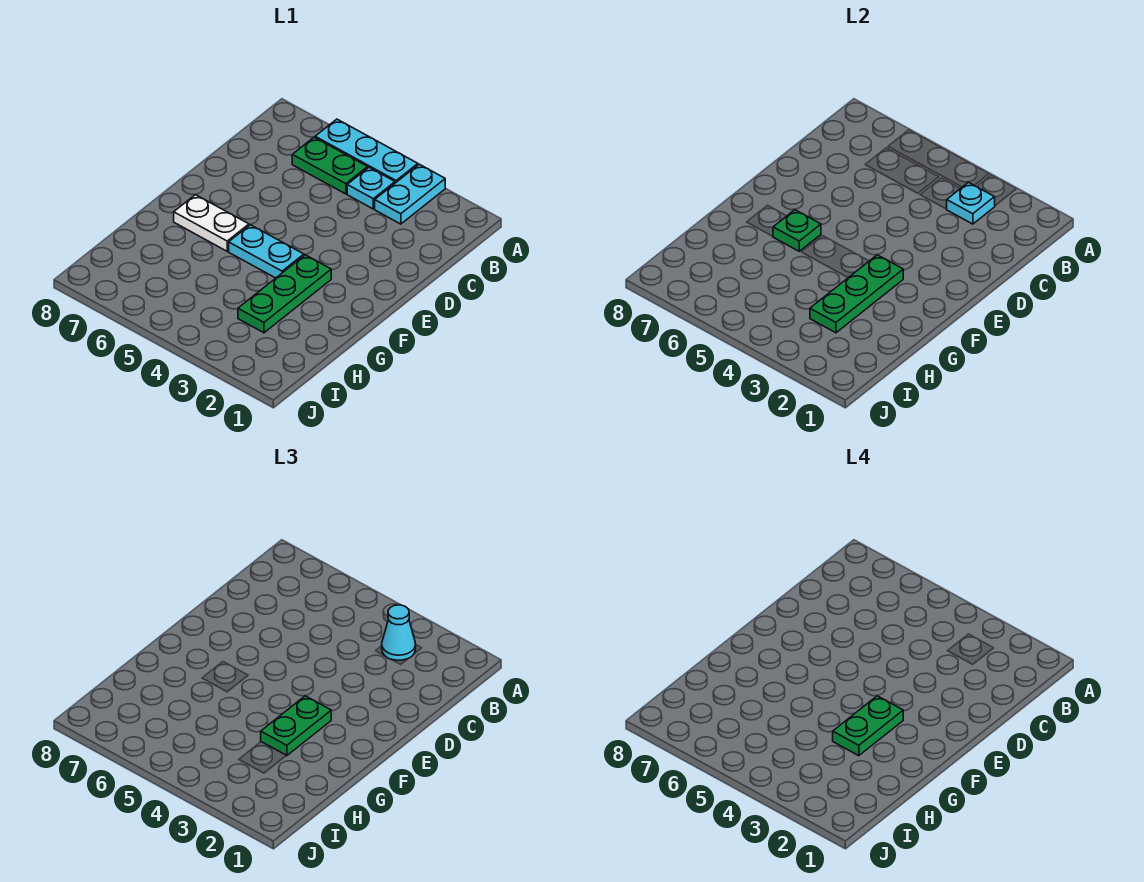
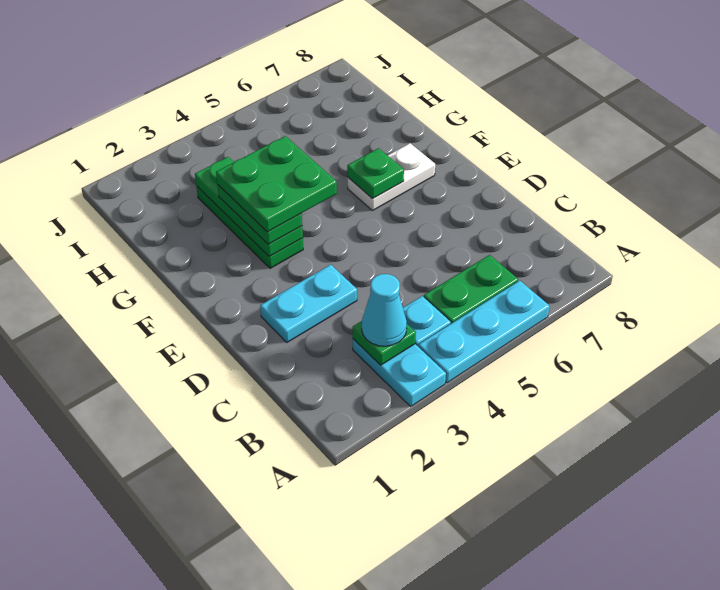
cyan 1x1 plate [946,182,995,224] -> green 1x1 plate [353,321,416,365]
green 1x2 plate [833,696,903,756] -> green 2x2 plate [216,136,337,232]
cyan 1x2 plate [229,225,304,278] -> cyan 1x2 plate moved to [260,265,357,342]

